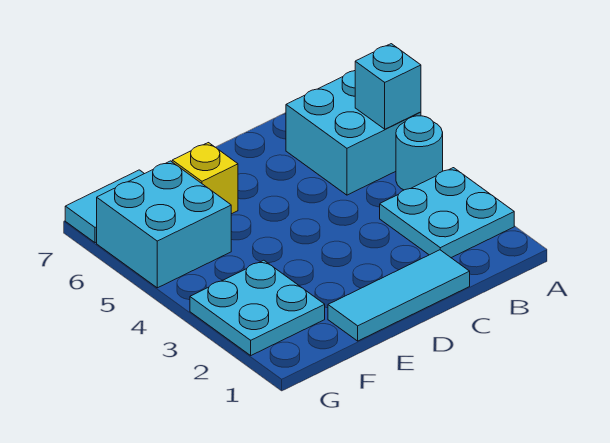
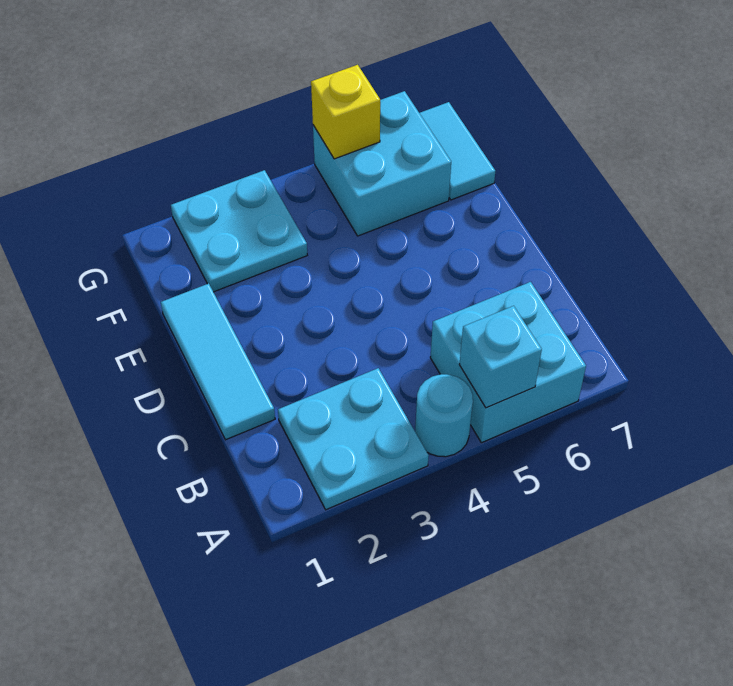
yellow 1x1 brick [172,143,238,214] -> yellow 1x1 brick moved to [311,65,380,159]

